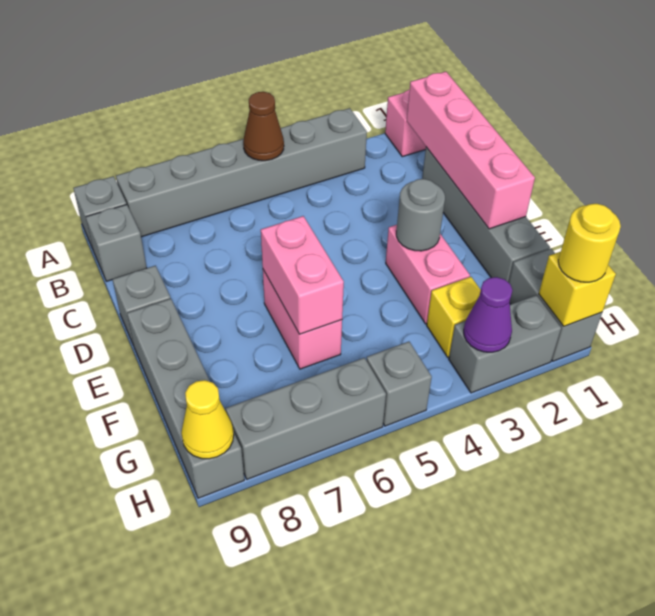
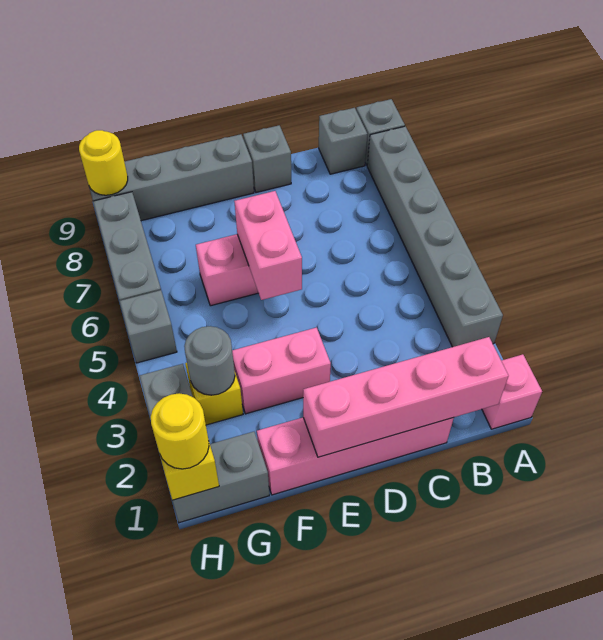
brown 1x1 cone [243,92,284,161] -> none
grey 1x4 brick [422,147,550,283] -> pink 1x4 brick [257,418,454,495]
grey 1x1 round brick [396,179,445,251] -> grey 1x1 round brick moved to [184,326,235,395]
pink 1x2 brick [261,216,344,334] -> pink 1x2 brick turned to [234,191,302,300]
purple 1x1 cone [464,277,512,352] -> none
yellow 1x1 cone [181,380,234,459] -> yellow 1x1 round brick [79,130,128,195]

